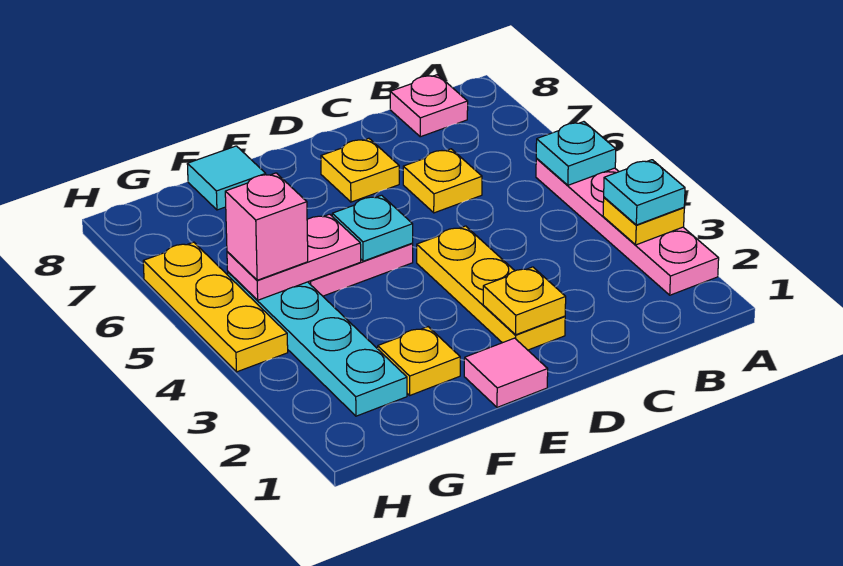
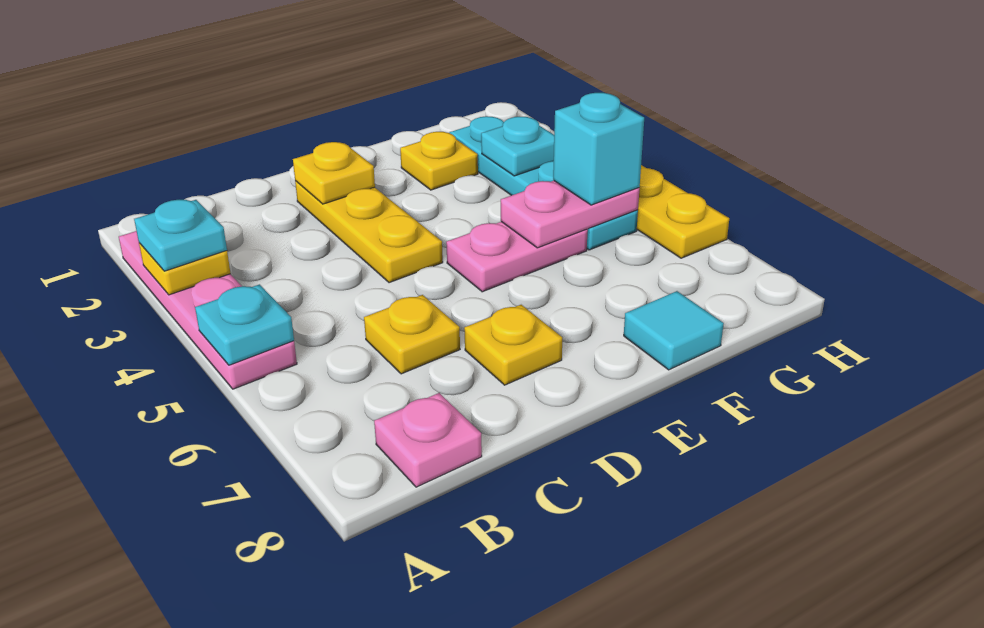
pink 1x1 tile [464,338,548,407] -> none
cyan 1x1 plate [332,195,413,261] -> cyan 1x1 plate moved to [481,117,554,176]
pink 1x1 brick [225,173,308,280] -> cyan 1x1 brick [553,93,644,205]

